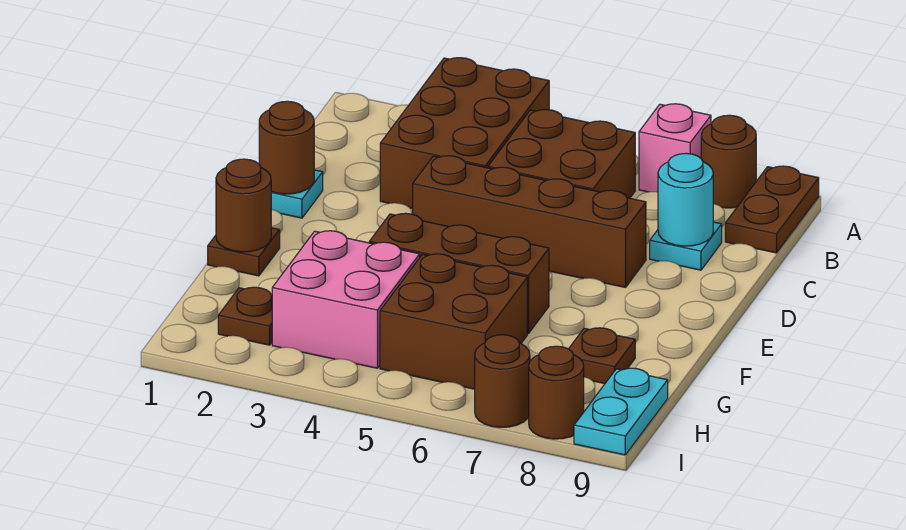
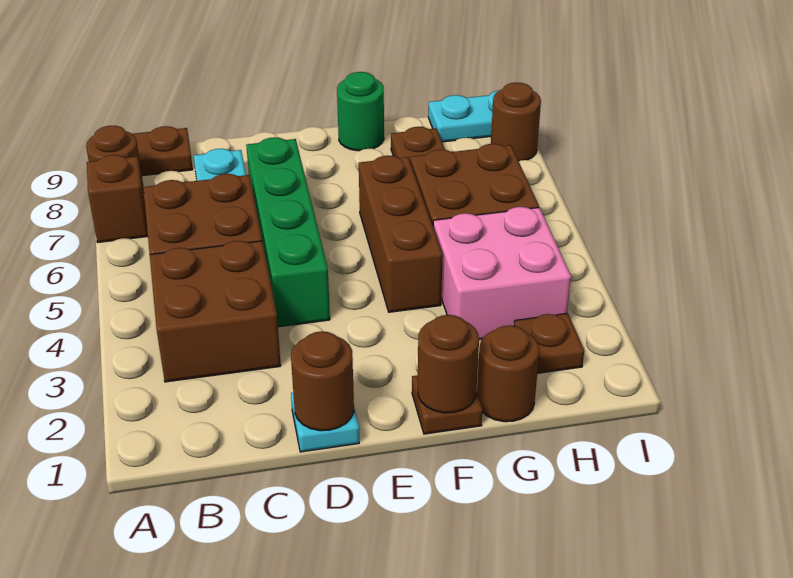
brown 2x3 brick [380,58,549,208] -> brown 2x2 brick [150,241,281,382]
pink 1x1 brick [639,104,711,192] -> brown 1x1 brick [87,155,148,242]
cyan 1x1 round brick [658,153,713,246] -> none
brown 1x4 brick [413,156,646,288] -> green 1x4 brick [246,137,330,327]
none -> green 1x1 round brick [337,72,384,151]
brown 1x1 round brick [475,335,530,427] -> brown 1x1 round brick moved to [477,325,539,422]

